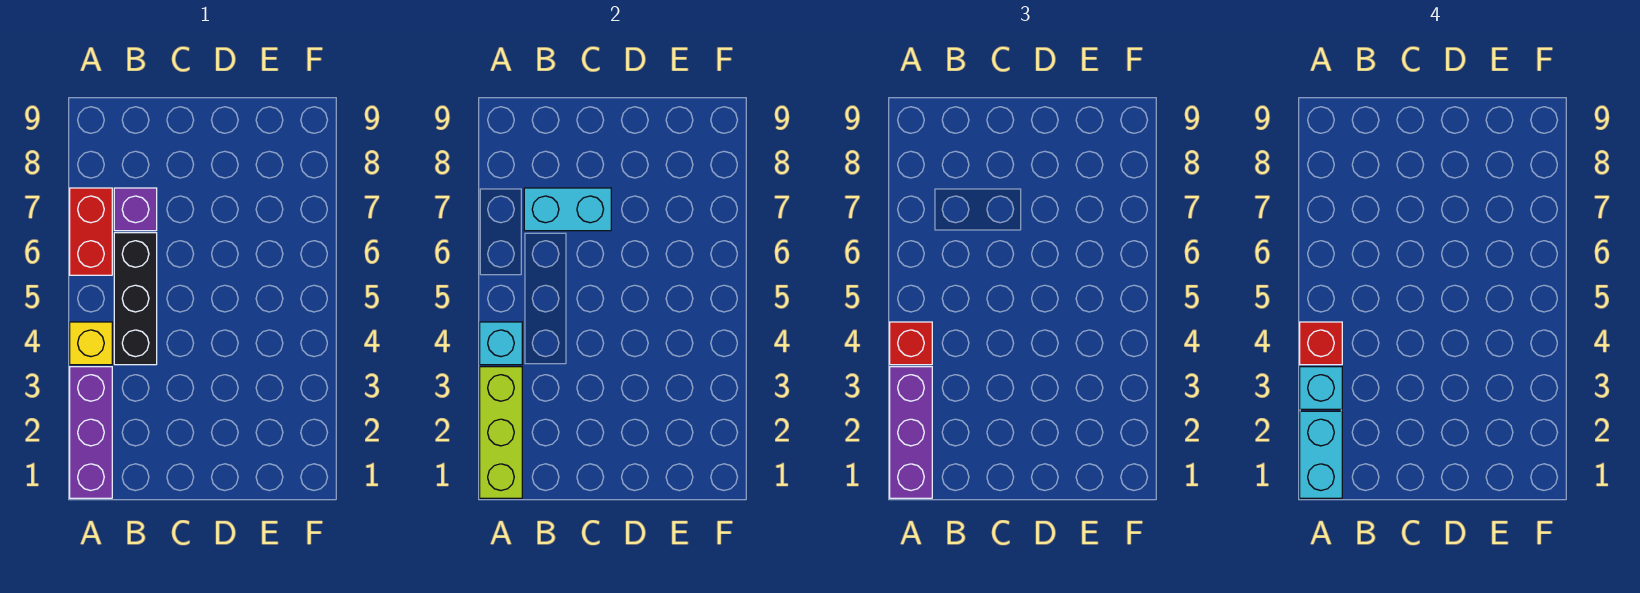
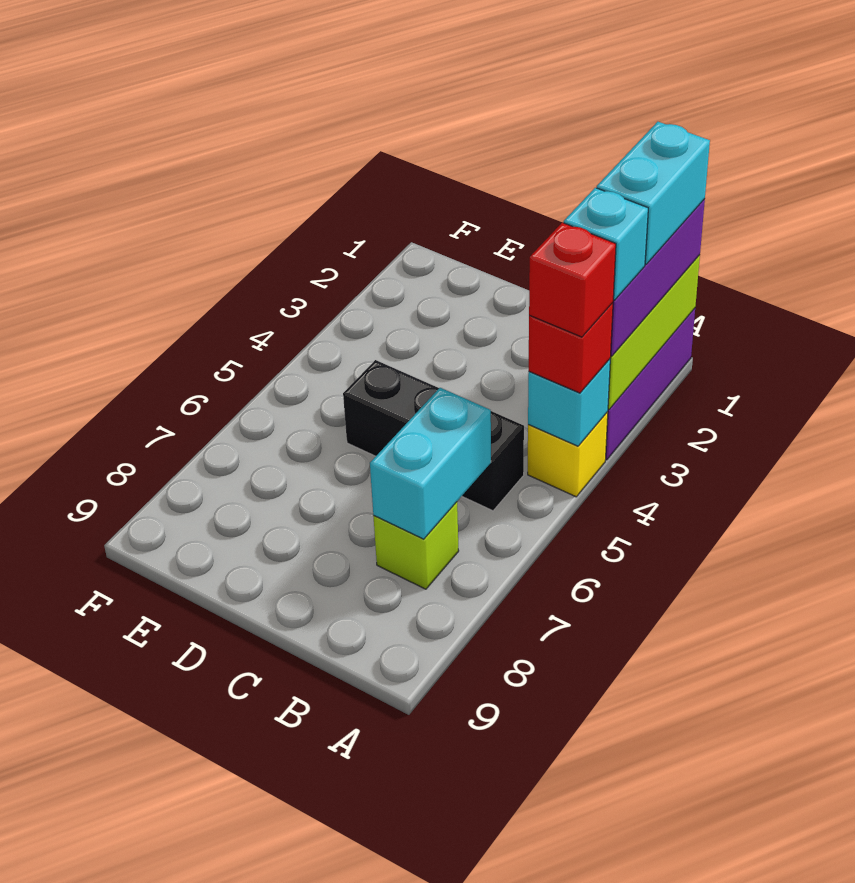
red 1x2 brick [70,188,112,275] -> none
black 1x3 brick [114,233,157,365] -> black 1x3 brick turned to [343,360,524,511]
purple 1x1 brick [114,188,157,231] -> lime 1x1 brick [373,502,459,589]
cyan 1x2 brick [524,188,611,231] -> cyan 1x2 brick turned to [370,388,491,539]

